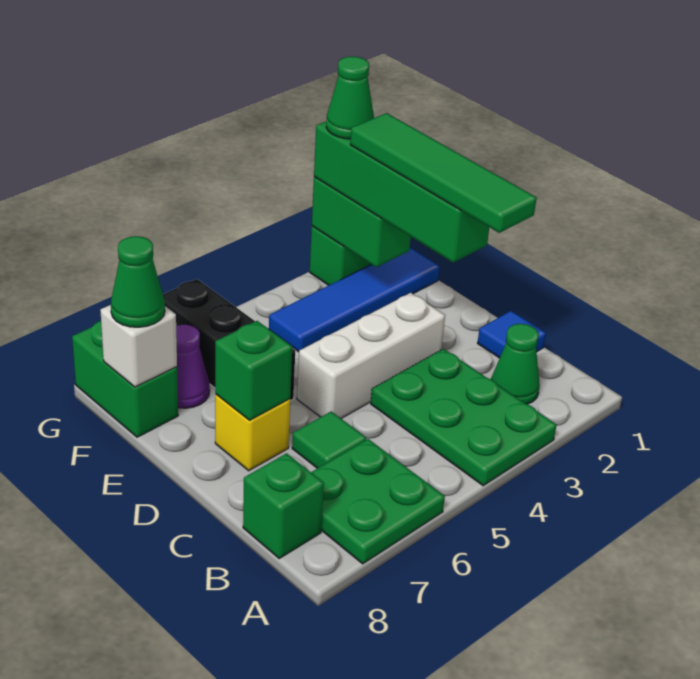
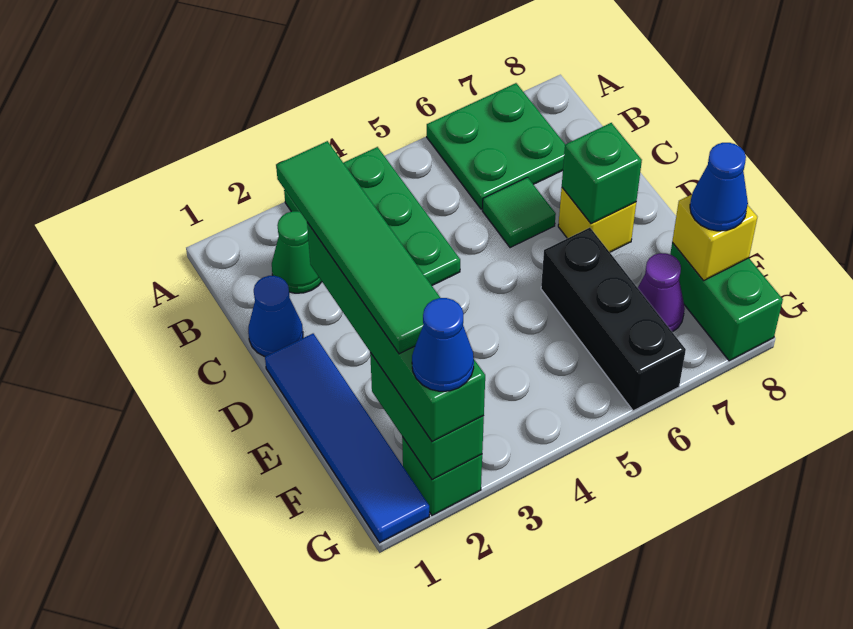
green 1x1 brick [243,453,324,558] -> none
blue 1x1 tile [477,311,546,358] -> blue 1x1 cone [248,276,303,356]
white 1x3 brick [297,293,445,418] -> none
blue 1x4 tile [269,248,440,352] -> blue 1x4 tile turned to [265,334,429,543]
white 1x1 brick [100,305,177,387] -> yellow 1x1 brick [672,195,757,280]
green 1x1 cone [111,236,165,327] -> blue 1x1 cone [690,143,748,231]
green 1x1 cone [326,56,374,139] -> blue 1x1 cone [412,298,474,391]

